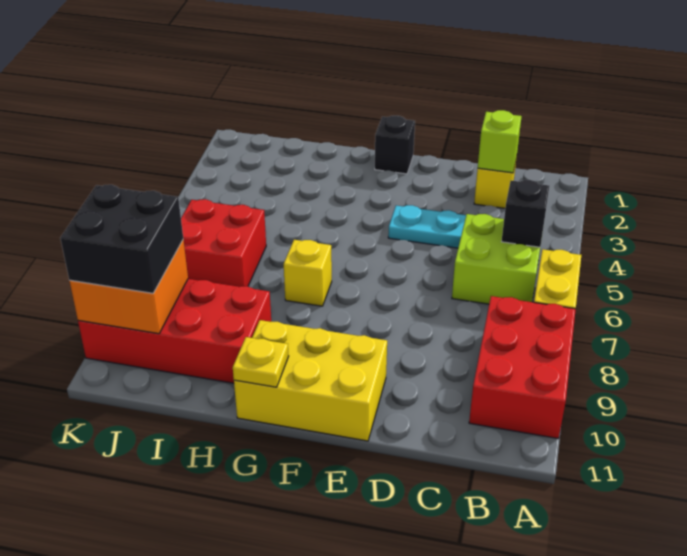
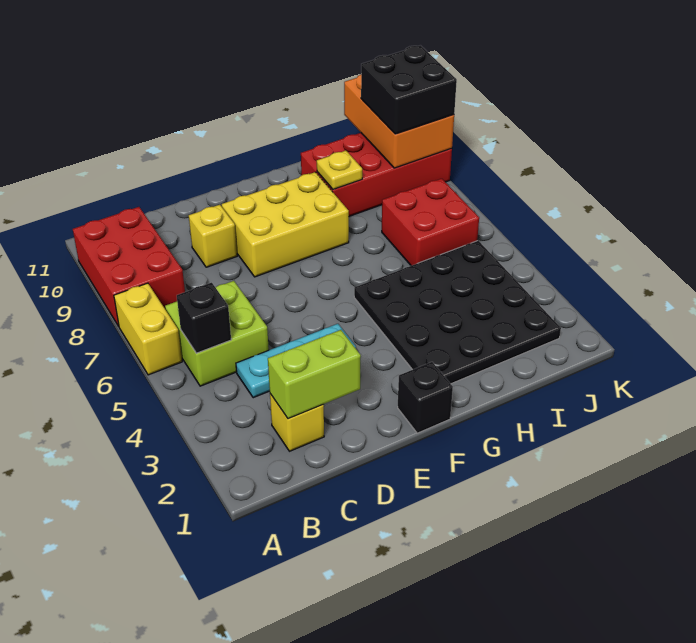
lime 1x1 brick [478,110,522,173] -> lime 1x2 brick [268,330,361,419]
yellow 2x3 brick [234,320,387,441] -> yellow 2x3 brick moved to [222,172,349,277]
none -> black 4x4 plate [354,241,561,384]
yellow 1x1 brick [284,240,332,306] -> yellow 1x1 brick moved to [189,205,237,267]
yellow 1x1 plate [233,337,289,387] -> yellow 1x1 plate moved to [317,150,362,189]
orange 2x2 brick [70,240,188,334] -> orange 2x3 brick [344,75,454,168]

